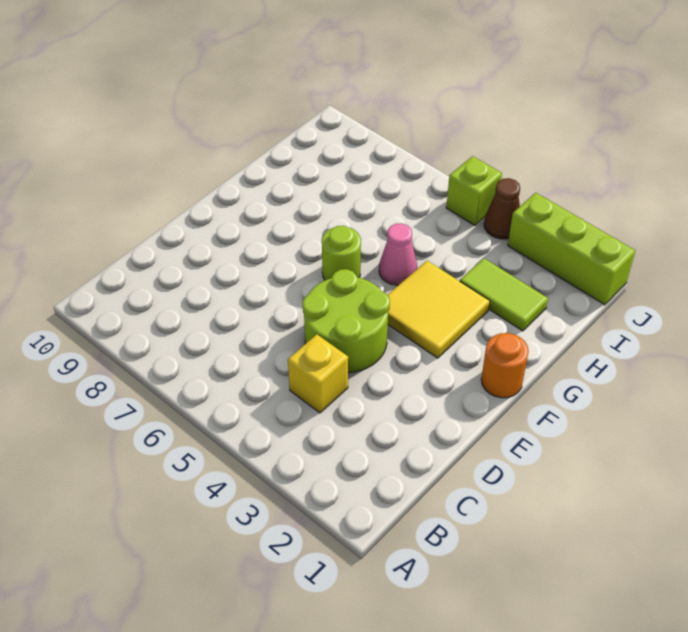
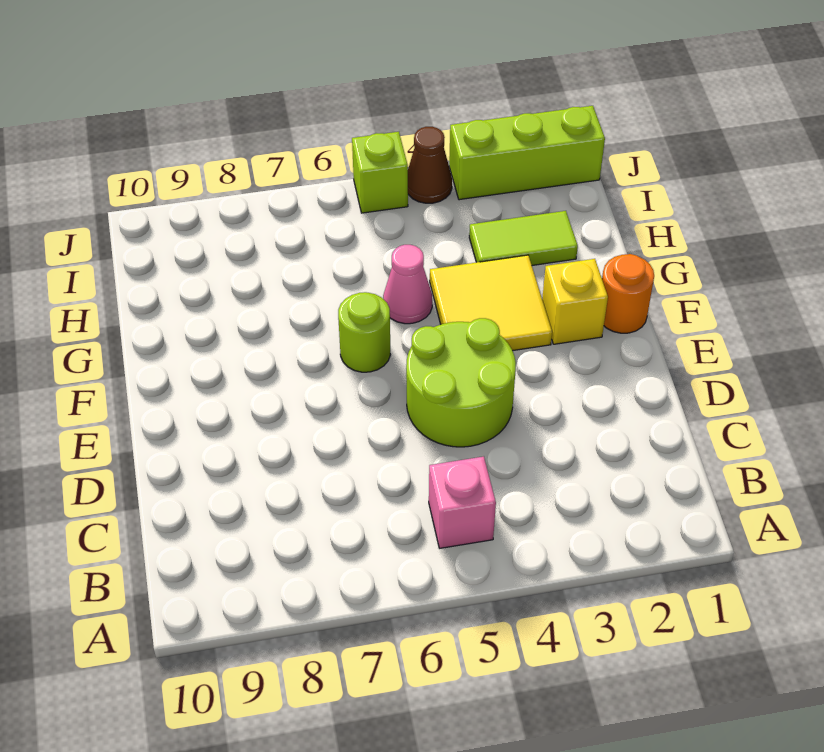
none -> pink 1x1 brick [429,457,496,548]
yellow 1x1 brick [288,334,348,413] -> yellow 1x1 brick moved to [542,259,608,344]

